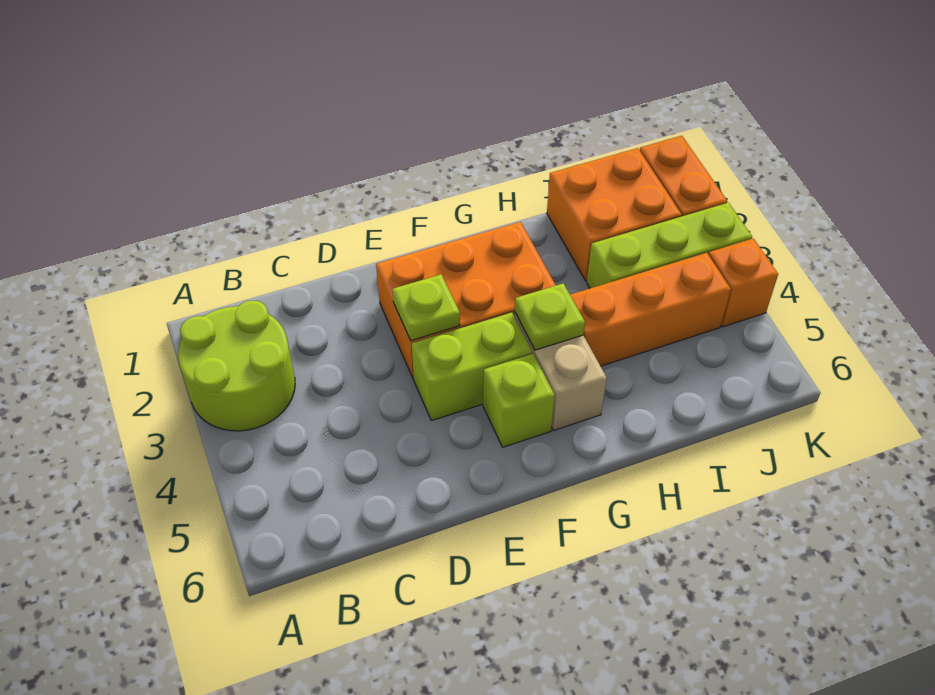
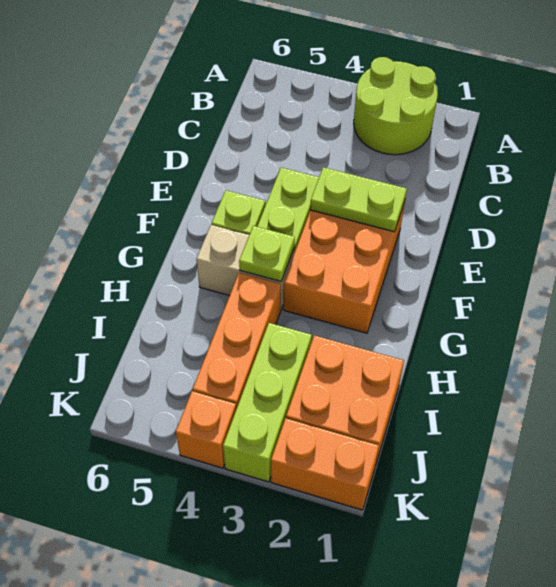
lime 1x1 plate [392,274,460,341] -> lime 1x2 plate [310,167,407,232]

